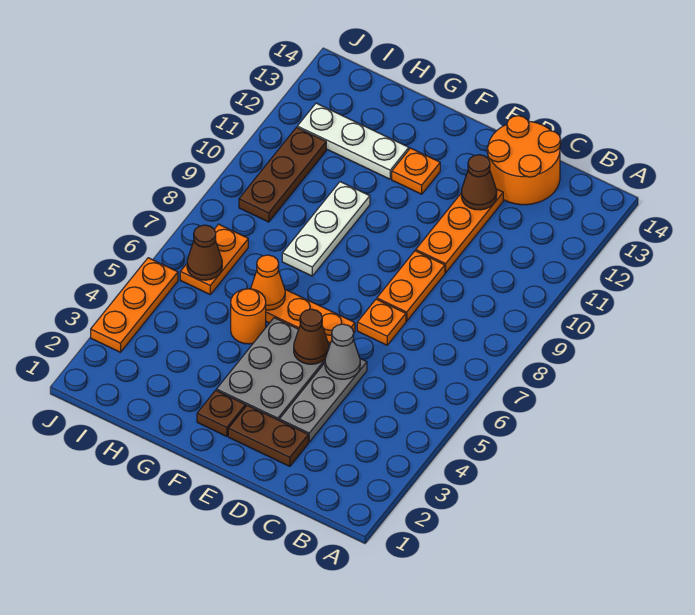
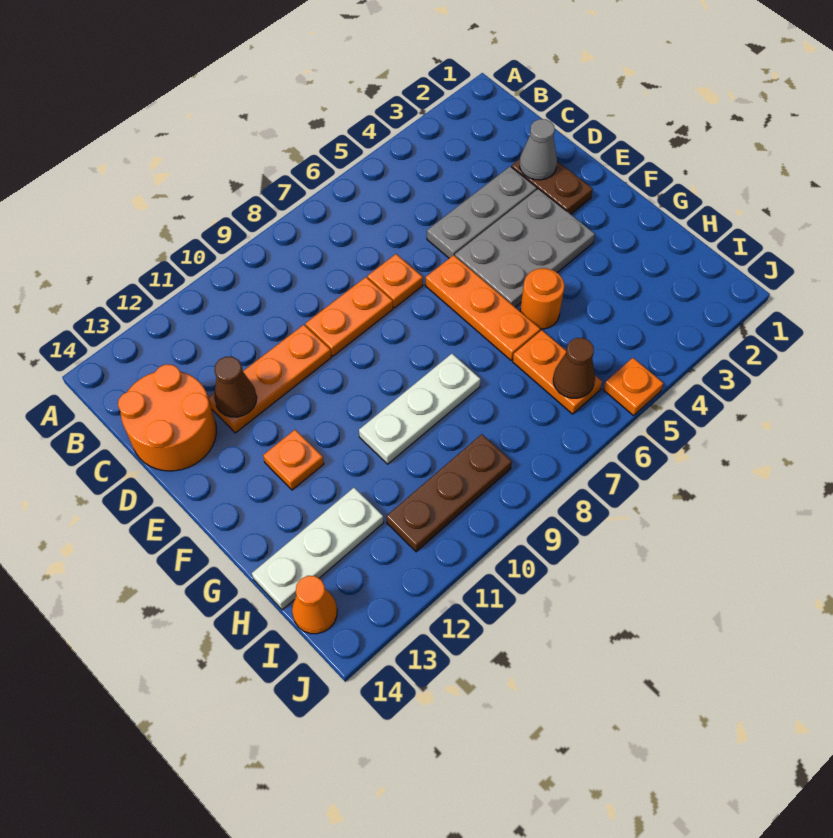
grey 1x1 cone [325,324,360,379] -> grey 1x1 cone moved to [520,119,557,180]
brown 1x1 cone [294,309,329,364] -> none
brown 1x1 plate [197,390,246,436] -> none
orange 1x1 cone [251,255,285,310] -> orange 1x1 cone moved to [292,576,337,634]
white 1x3 plate [297,103,409,179] -> white 1x3 plate turned to [252,488,384,610]
orange 1x2 plate [180,224,248,294] -> orange 1x2 plate turned to [513,330,602,414]
orange 1x3 plate [91,258,178,352] -> orange 1x1 plate [603,358,663,415]

